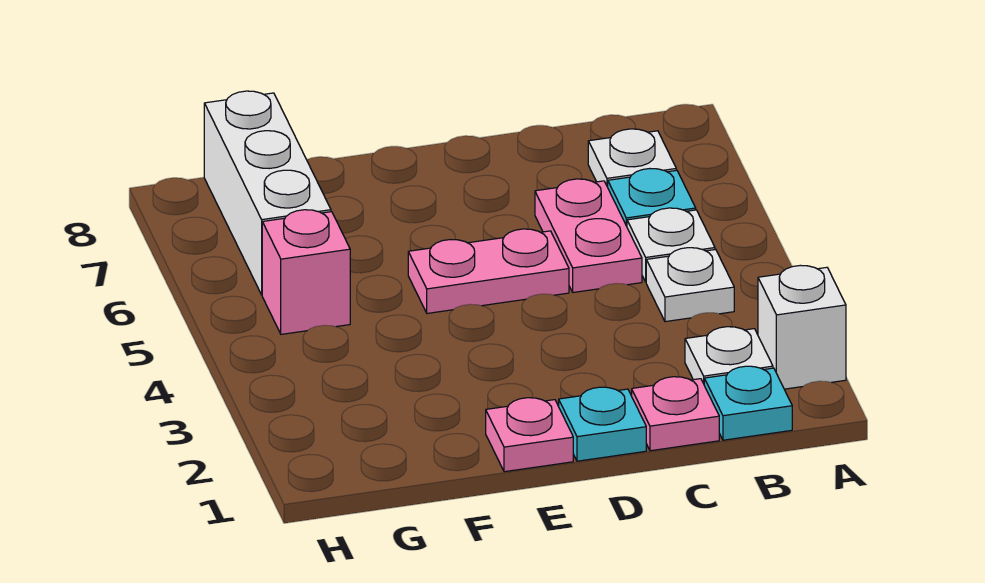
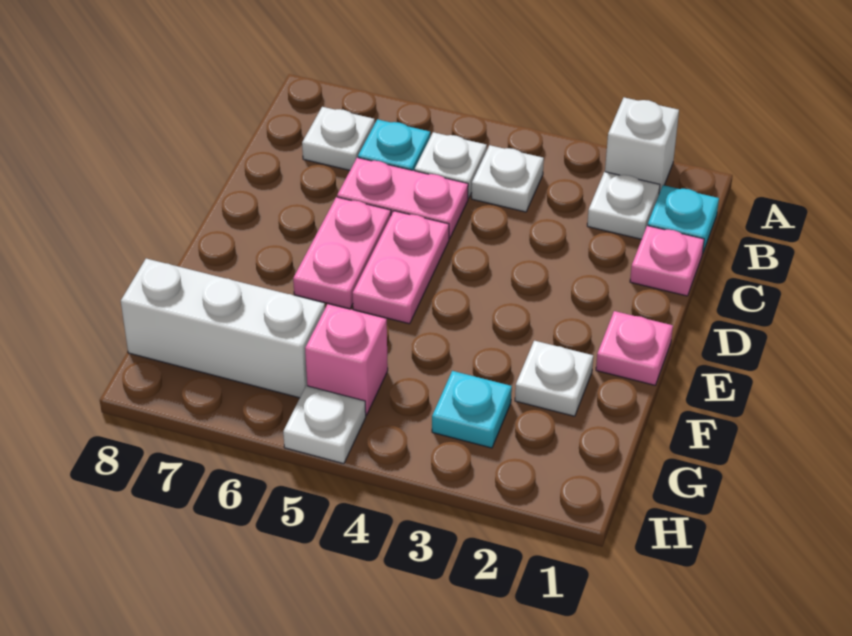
cyan 1x1 plate [559,387,646,461] -> cyan 1x1 plate moved to [432,371,512,448]
none -> pink 1x2 plate [293,197,391,309]
none -> white 1x1 plate [515,341,593,416]
none -> white 1x1 plate [283,386,366,464]

